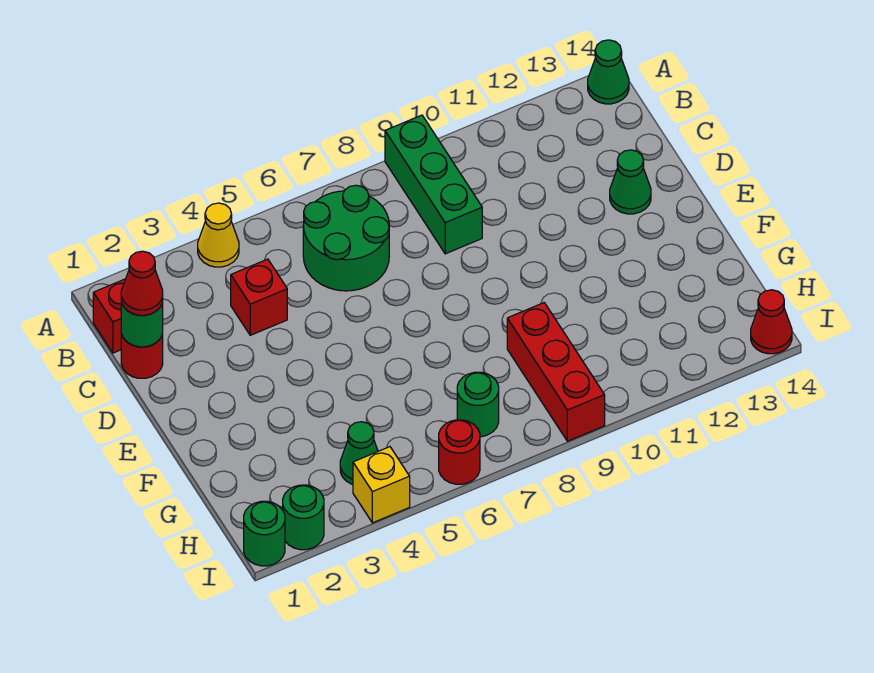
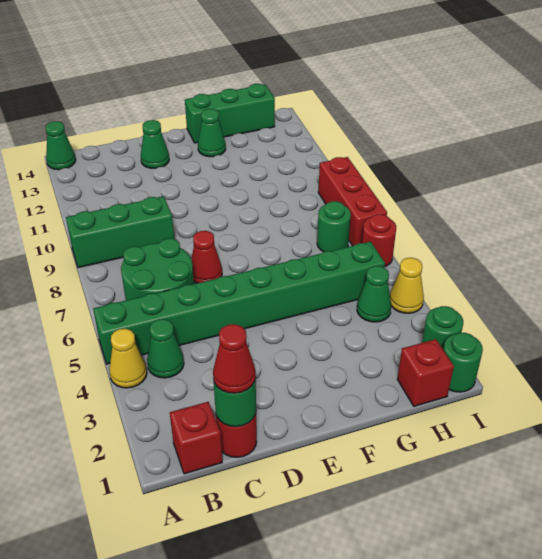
none -> green 1x8 brick [93,242,385,364]
none -> green 1x1 cone [147,319,184,378]
red 1x1 brick [231,259,287,335] -> red 1x1 brick moved to [397,339,454,406]
none -> green 1x1 cone [198,109,226,157]
none -> green 1x3 brick [185,84,275,143]
red 1x3 brick [507,303,605,441] -> red 1x3 brick turned to [318,157,387,246]
yellow 1x1 brick [353,447,410,523] -> yellow 1x1 cone [390,258,424,313]
red 1x1 cone [751,290,792,354] -> red 1x1 cone moved to [191,231,222,283]

